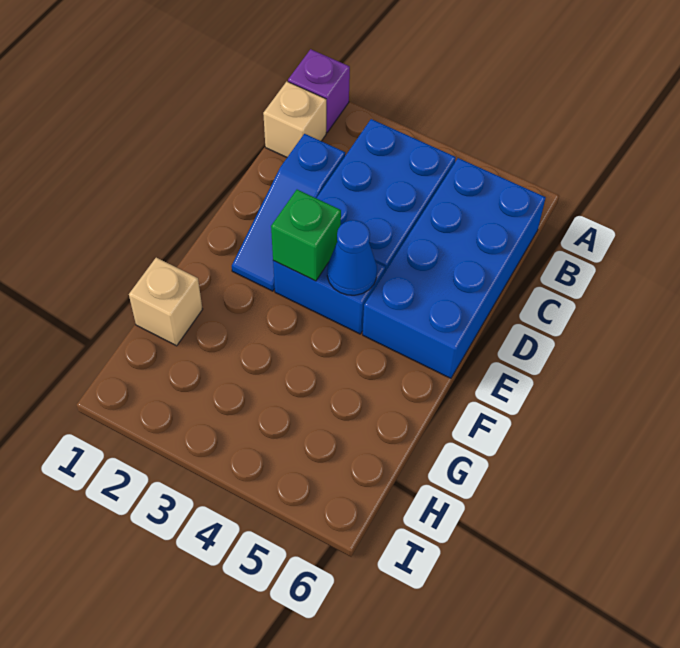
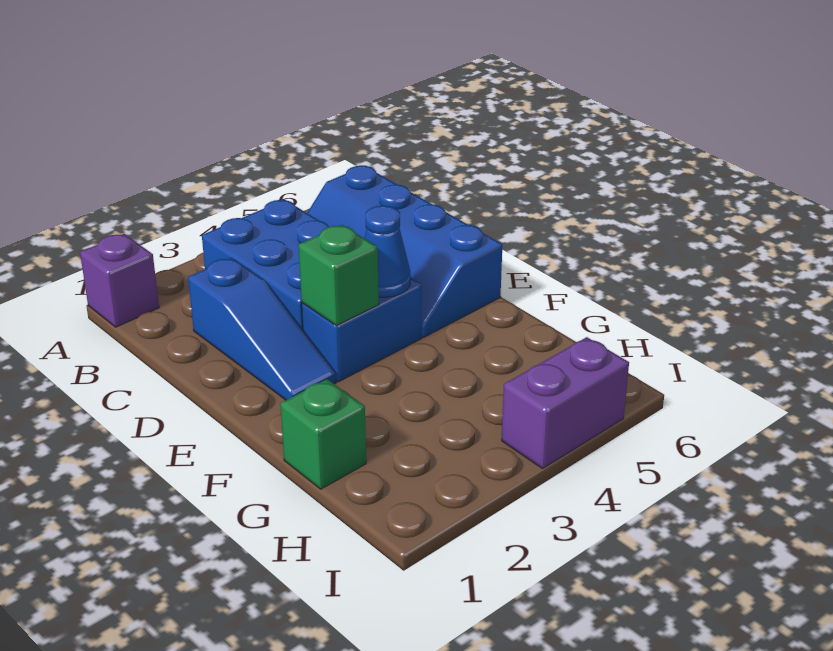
tan 1x1 brick [263,82,326,157] -> none
blue 2x4 brick [363,158,546,378] -> blue 2x4 slope [307,166,502,337]
tan 1x1 brick [129,258,203,346] -> green 1x1 brick [280,379,366,489]
none -> purple 1x2 brick [502,337,629,469]

